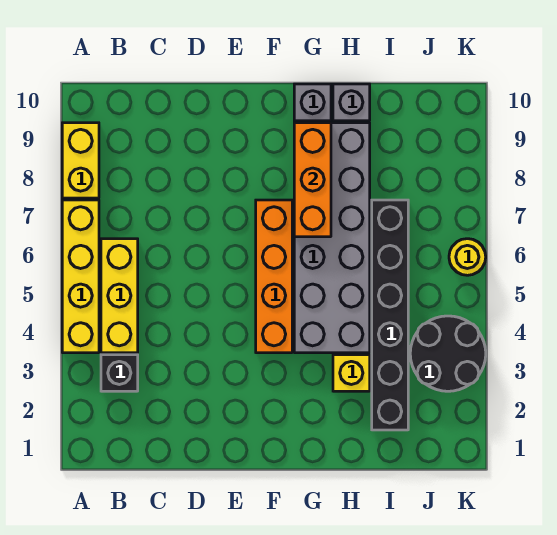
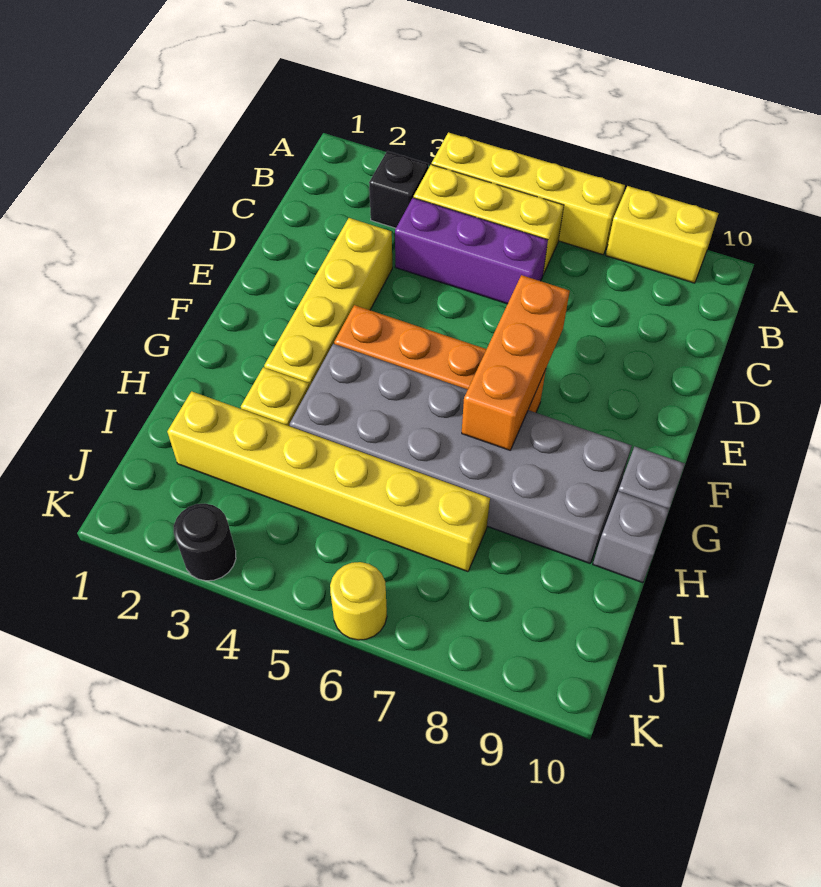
none -> purple 1x3 brick [395,198,548,304]
none -> yellow 1x4 brick [264,218,392,387]
orange 1x3 brick [294,123,331,237] -> orange 1x3 brick turned to [462,275,570,450]
black 1x6 brick [372,200,408,430] -> yellow 1x6 brick [167,391,490,572]
black 2x2 round brick [410,316,486,391] -> black 1x1 round brick [174,504,236,581]

